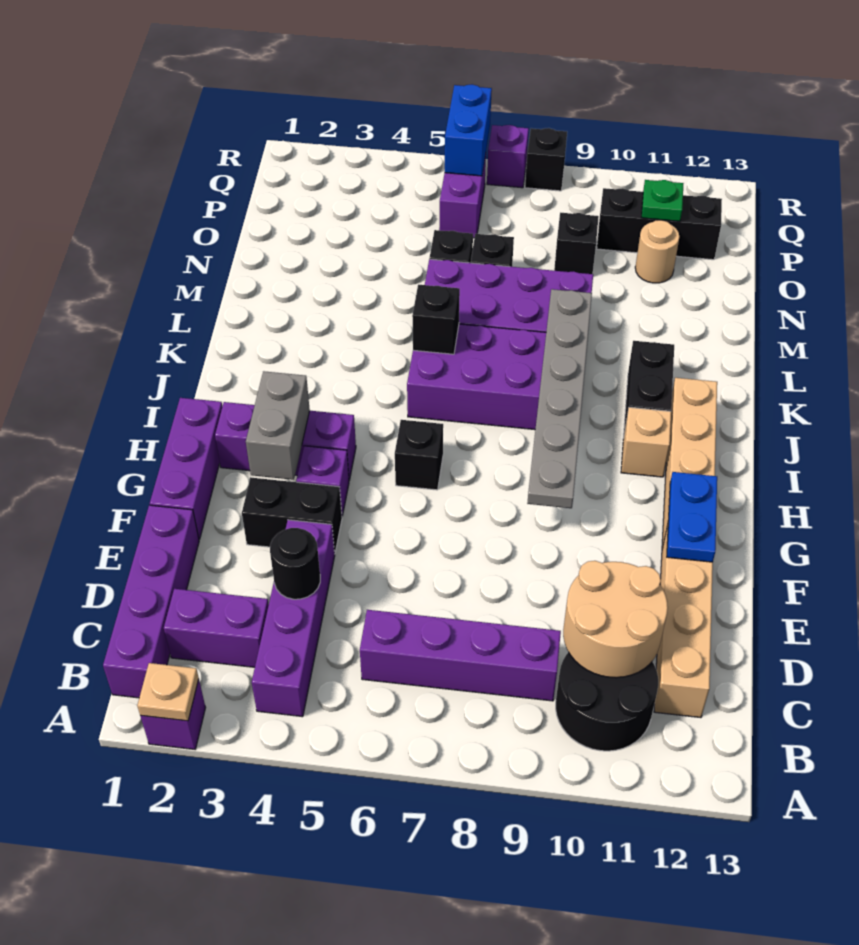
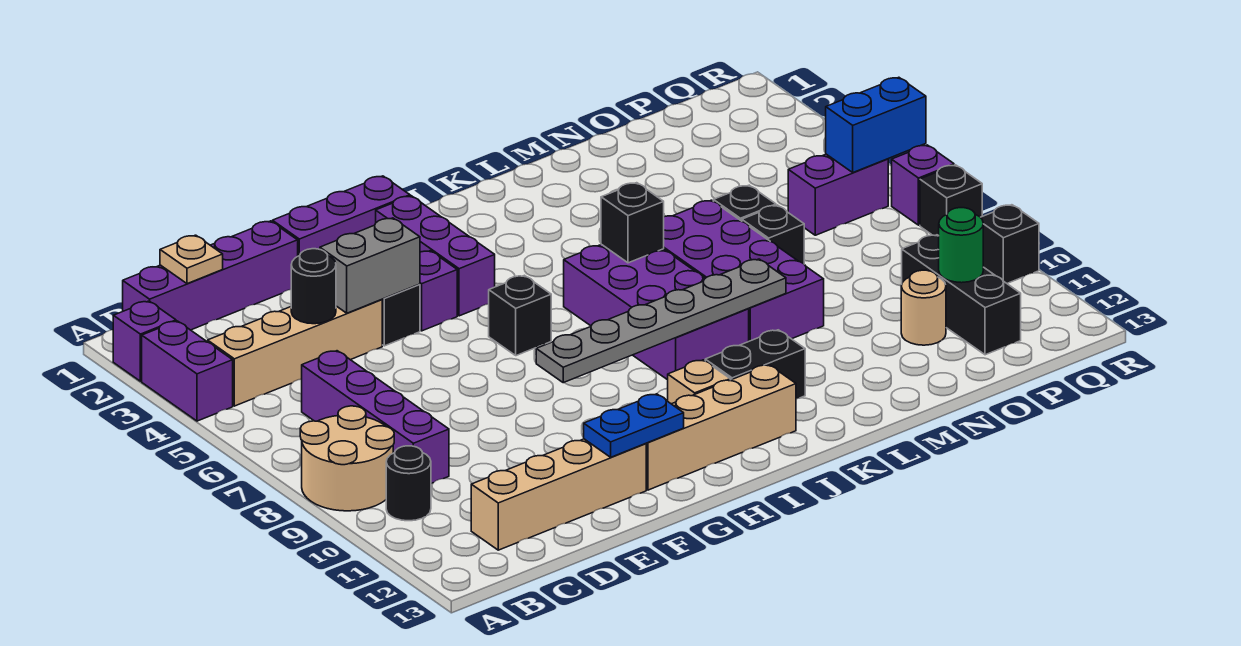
tan 1x1 plate [137,663,199,721] -> tan 1x1 plate moved to [160,235,223,284]
purple 1x4 brick [252,520,335,717] -> tan 1x4 brick [208,299,382,406]
black 2x2 round brick [556,652,658,751] -> black 1x1 round brick [386,446,431,521]
purple 1x2 brick [164,589,269,667] -> purple 1x2 brick moved to [142,321,233,421]
tan 2x2 round brick [563,561,668,678] -> tan 2x2 round brick moved to [300,406,394,511]
grey 1x2 brick [246,371,310,480] -> grey 1x2 brick moved to [320,218,420,313]
black 1x1 brick [554,213,599,274] -> black 1x1 brick moved to [980,205,1039,283]
green 1x1 plate [641,180,684,221] -> green 1x1 round brick [939,208,983,283]

